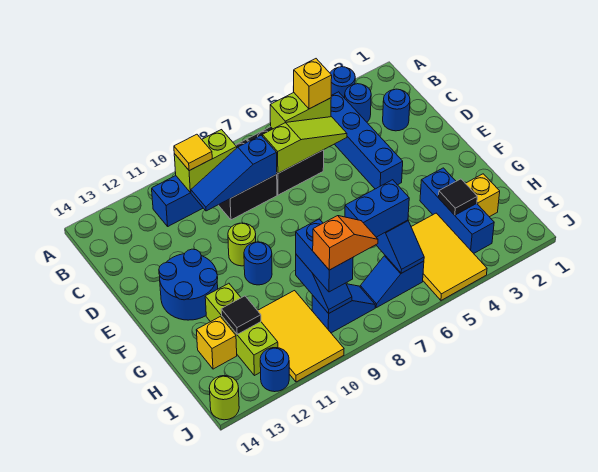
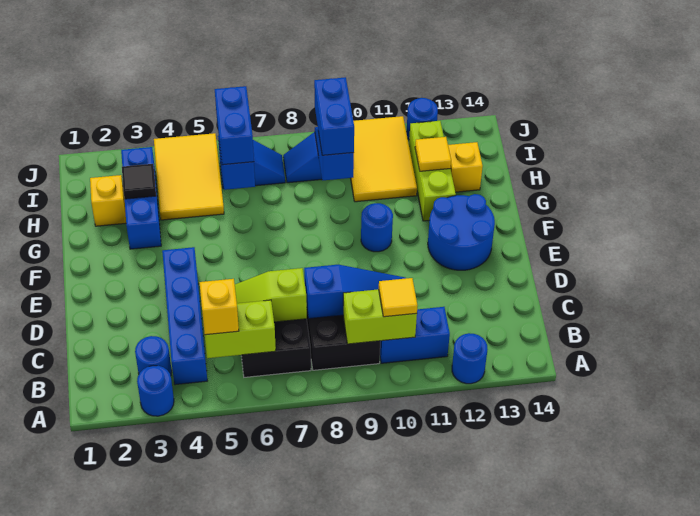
blue 1x1 round brick [383,89,410,131] -> blue 1x1 round brick moved to [452,333,488,384]
lime 1x1 round brick [228,223,256,266] -> none
blue 1x2 brick [345,180,409,237] -> blue 1x2 brick turned to [215,86,254,165]
black 1x1 tile [221,296,261,335] -> yellow 1x1 tile [415,137,451,171]
orange 1x2 slope [313,216,378,270] -> none
lime 1x1 round brick [209,376,239,420] -> none

